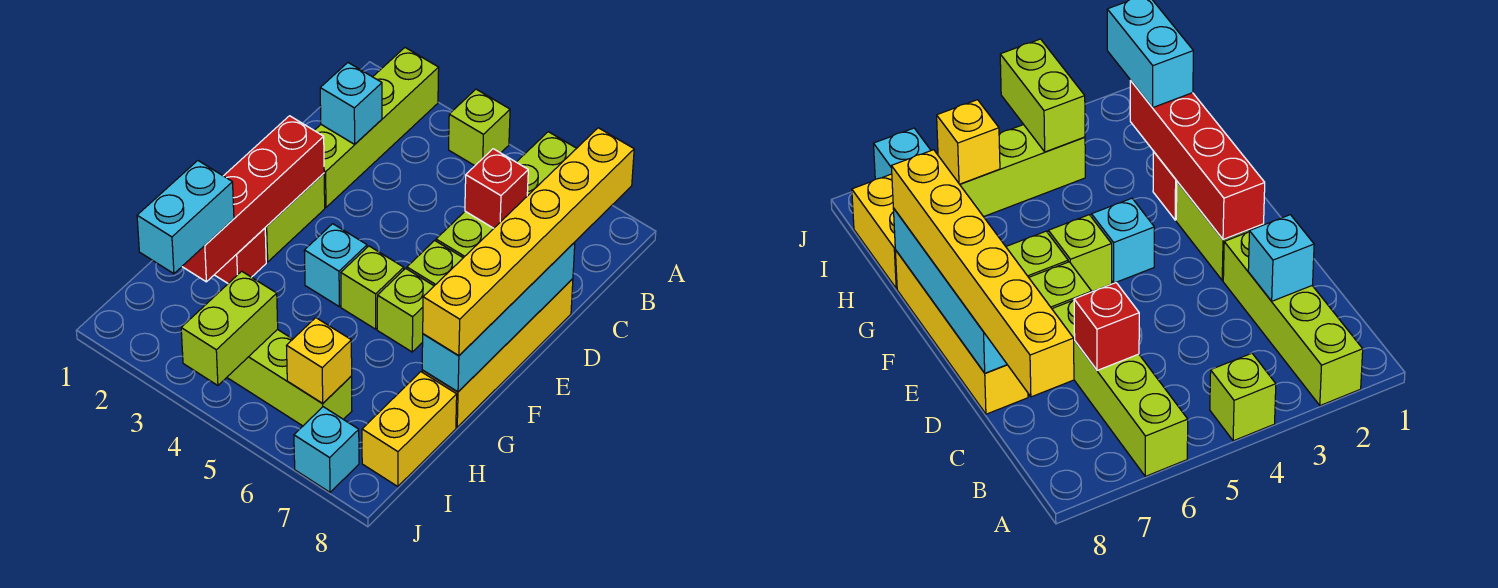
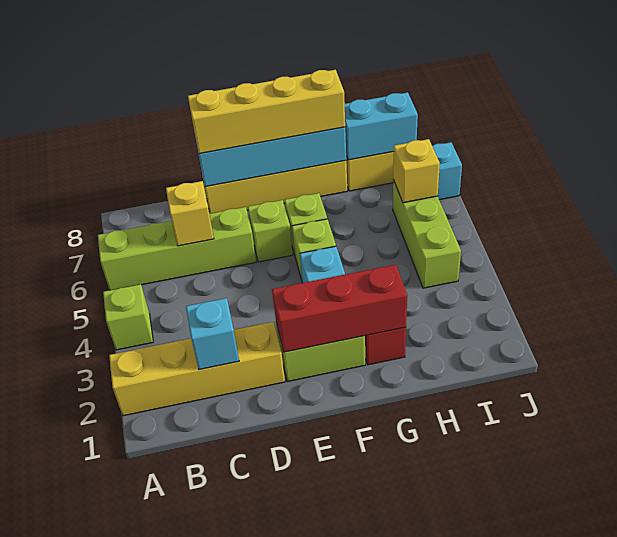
lime 1x4 brick [314,48,439,207] -> yellow 1x4 brick [109,322,285,416]
yellow 1x6 brick [423,128,634,356] -> yellow 1x4 brick [188,70,345,154]
red 1x1 brick [465,149,528,228] -> yellow 1x1 brick [166,181,214,246]
red 1x4 brick [182,116,324,282] -> red 1x3 brick [272,265,407,352]
cyan 1x2 brick [137,161,234,274] -> cyan 1x2 brick moved to [345,92,418,160]
lime 1x2 brick [181,271,278,385] -> none

